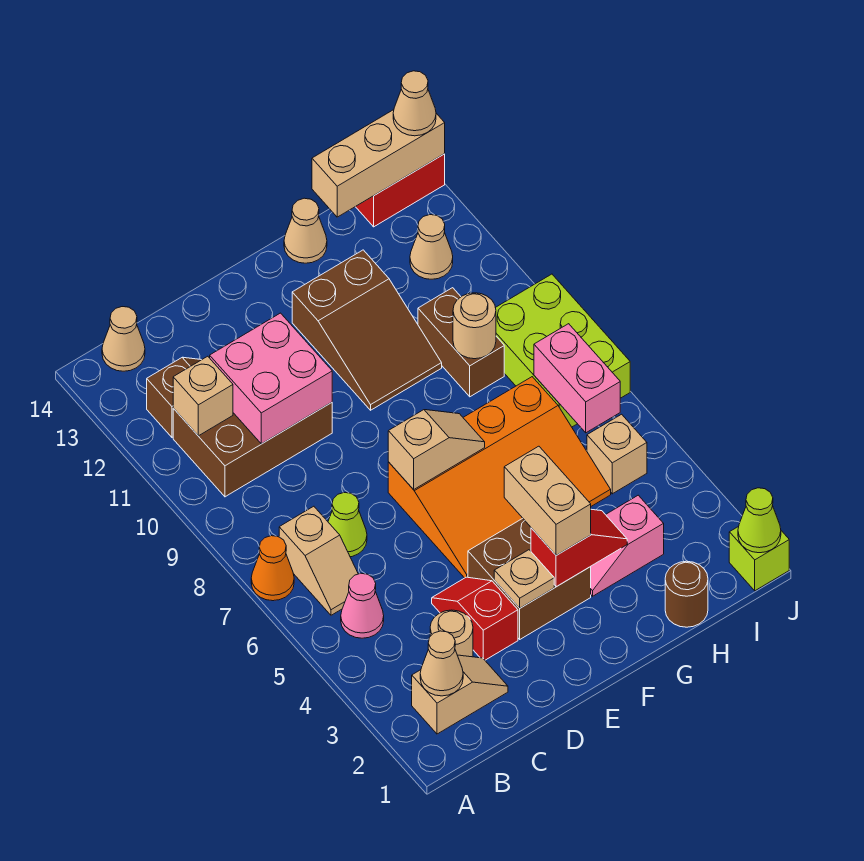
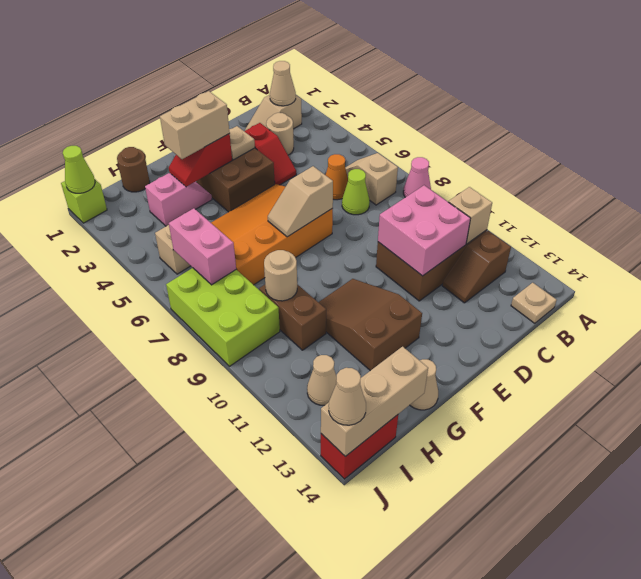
orange 1x1 cone [251,536,294,601] -> orange 1x1 cone moved to [326,154,348,200]
pink 1x1 cone [341,573,384,638] -> pink 1x1 cone moved to [403,157,431,197]
tan 1x1 cone [102,307,145,371] -> tan 1x1 plate [511,283,557,323]
tan 1x2 brick [504,446,591,555] -> tan 1x2 brick turned to [160,91,230,159]

